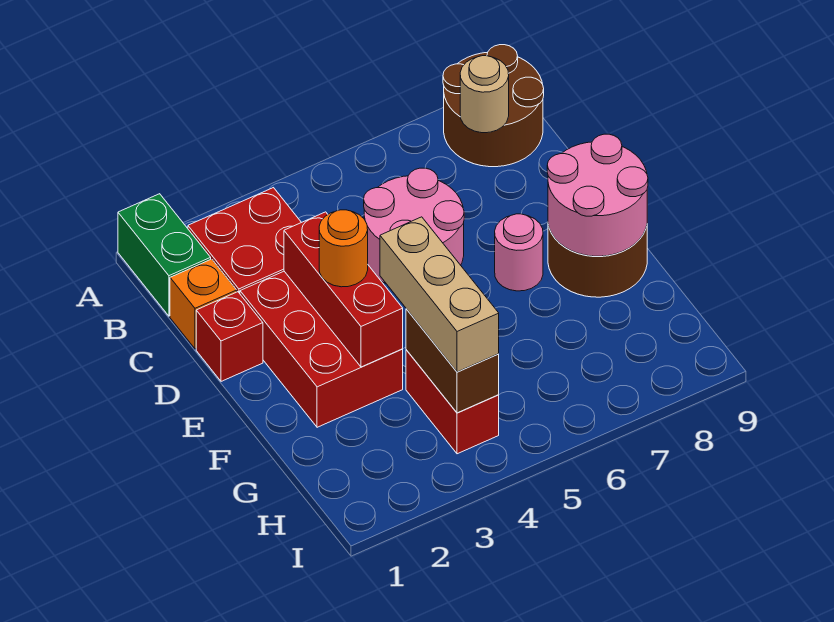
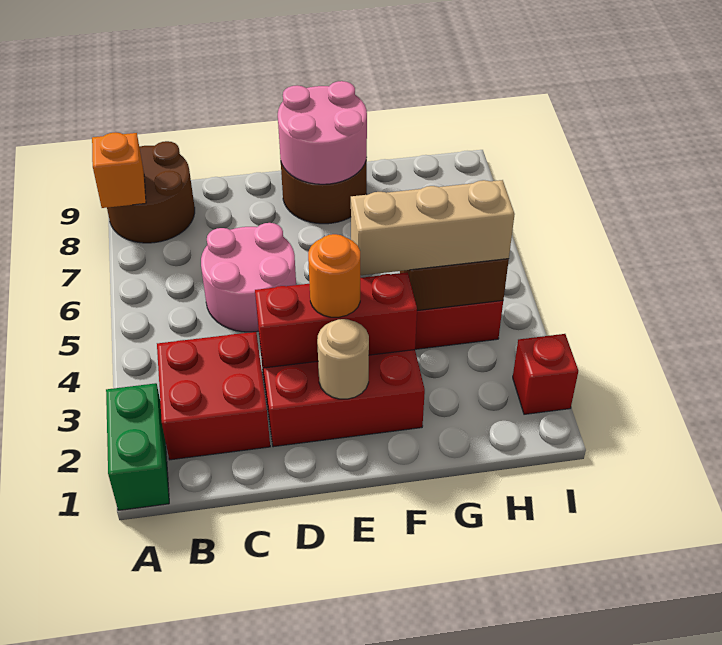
green 1x2 brick [118,194,211,316] -> green 1x2 brick turned to [106,383,169,510]
tan 1x1 round brick [460,56,509,133] -> tan 1x1 round brick moved to [317,319,369,399]
orange 1x1 brick [170,259,237,349] -> orange 1x1 brick moved to [92,132,146,208]
red 1x1 brick [196,292,263,381] -> red 1x1 brick moved to [513,334,578,414]
pink 1x1 round brick [495,214,543,291] -> none

